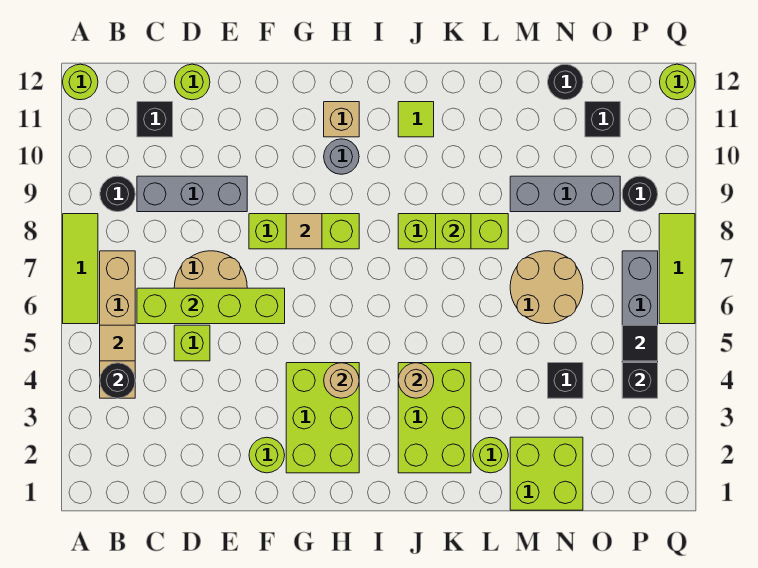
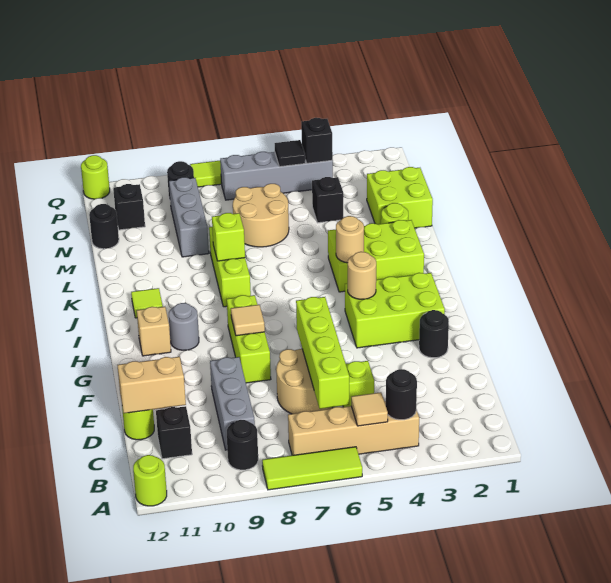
none -> tan 1x2 brick [117,357,186,413]
lime 1x1 round brick [249,437,285,473] -> black 1x1 round brick [419,310,449,358]

